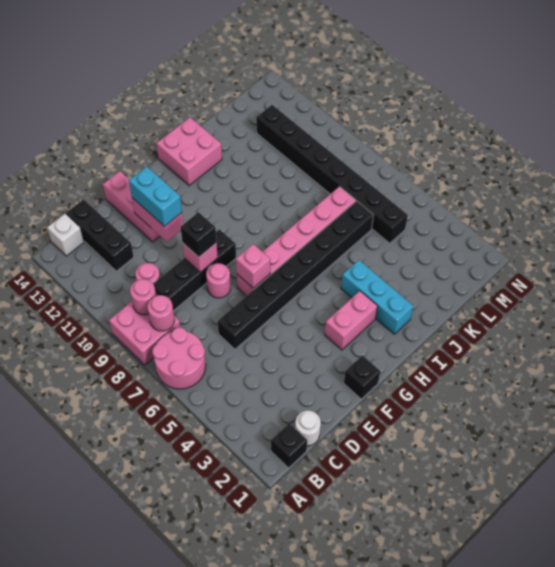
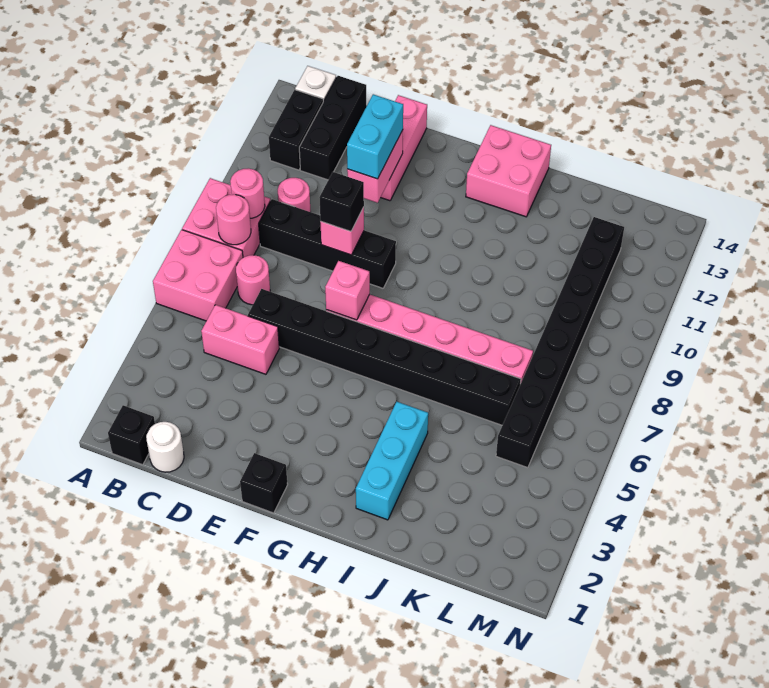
pink 2x2 round brick [152,328,206,389] -> pink 2x2 brick [153,230,243,321]
none -> black 1x2 brick [269,90,323,170]
pink 1x1 round brick [206,263,231,298] -> pink 1x1 round brick moved to [236,255,270,305]
pink 1x2 brick [325,291,378,350] -> pink 1x2 brick moved to [201,305,279,374]

